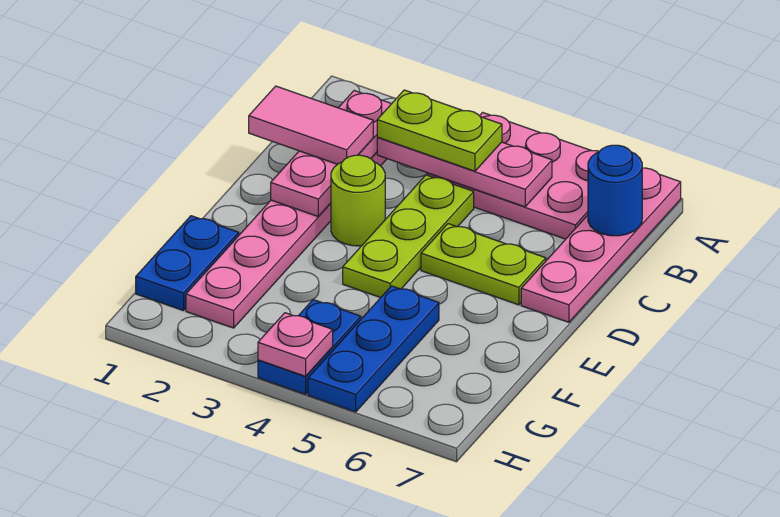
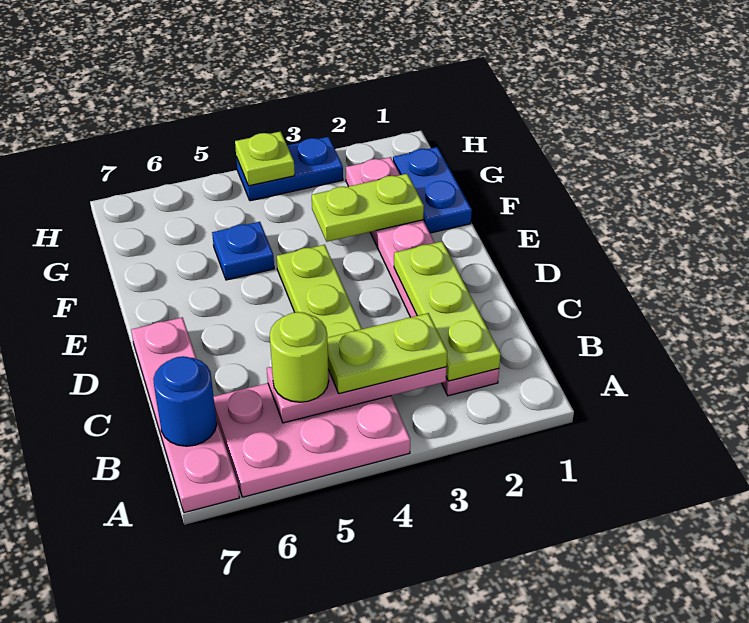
pink 1x3 plate [271,91,391,216] -> lime 1x3 plate [394,241,501,381]
pink 1x2 tile [249,86,373,164] -> none
lime 1x1 round brick [331,155,385,246] -> lime 1x1 round brick moved to [270,312,329,402]
lime 1x2 plate [421,224,546,305] -> lime 1x2 plate moved to [312,174,424,242]
blue 1x3 plate [308,286,439,412] -> blue 1x1 plate [212,222,274,280]
blue 1x2 plate [258,300,361,394] -> blue 1x2 plate turned to [236,137,343,201]
pink 1x1 plate [258,313,333,376] -> lime 1x1 plate [235,131,295,186]

